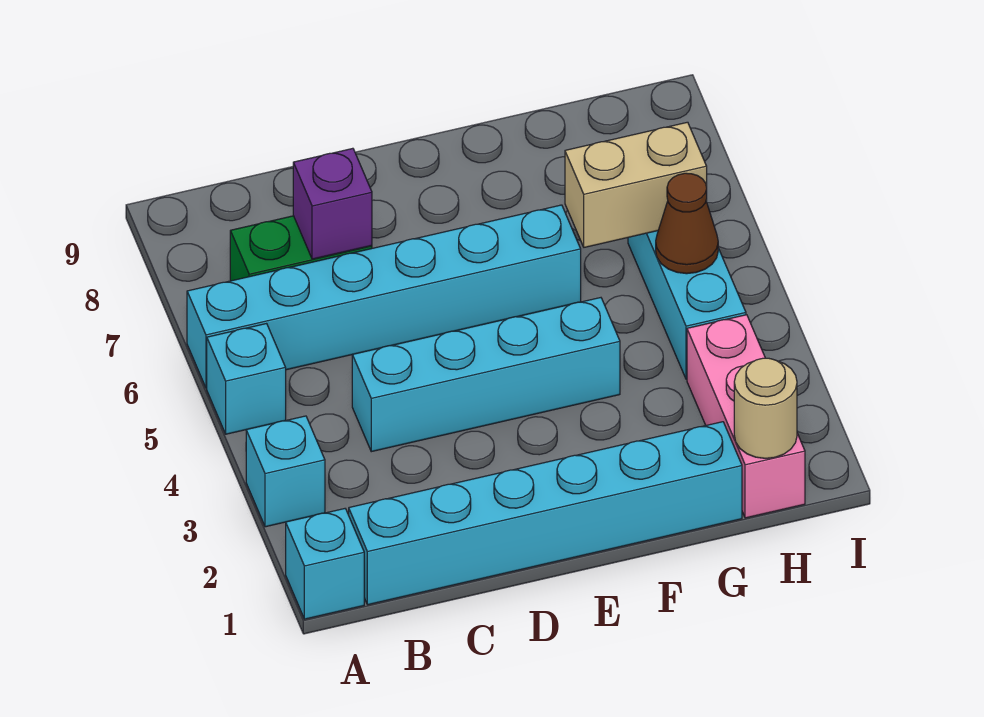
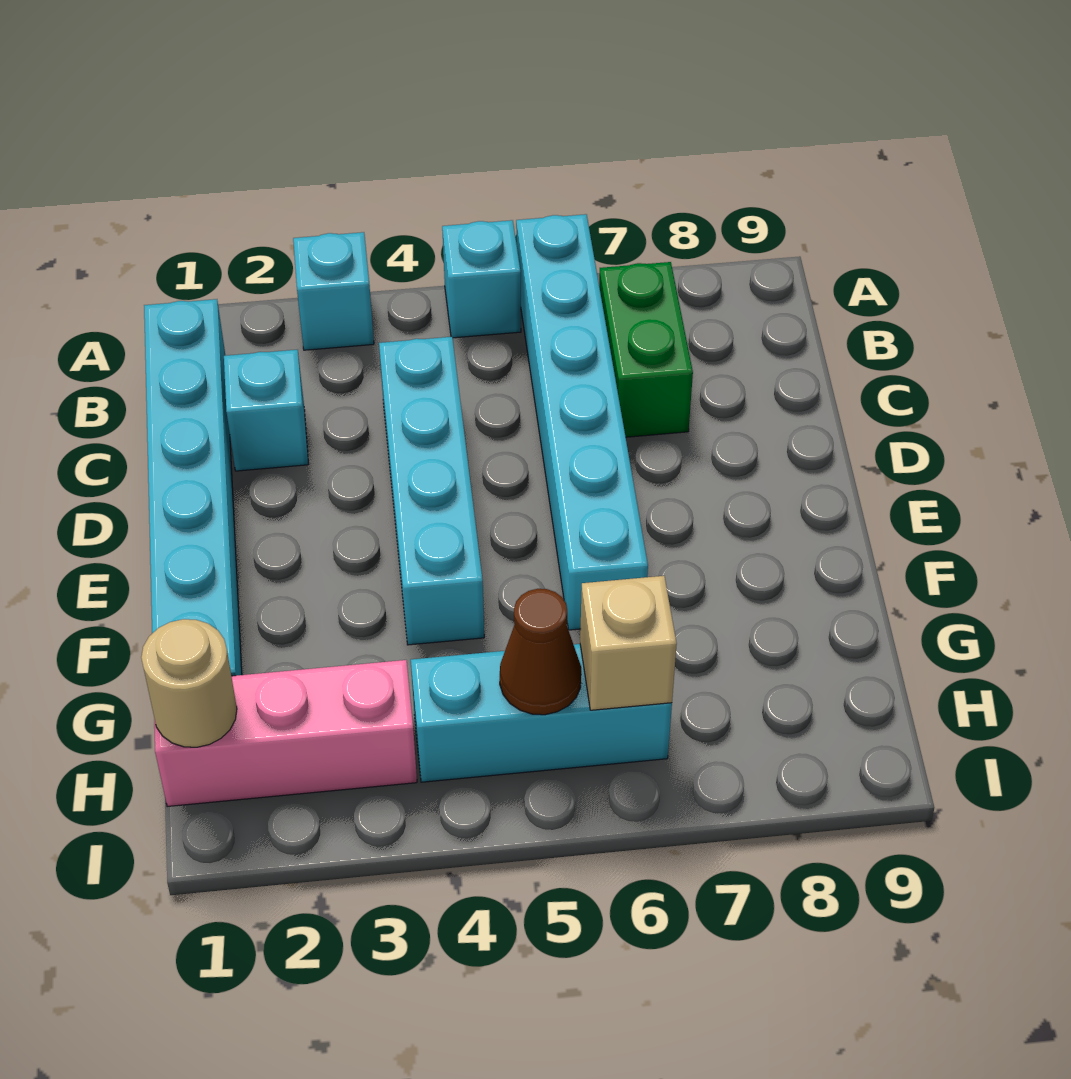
cyan 1x1 brick [286,509,364,619] -> cyan 1x1 brick moved to [224,350,308,471]
purple 1x1 brick [293,148,372,259] -> none
tan 1x2 brick [565,122,707,247] -> tan 1x1 brick [580,576,677,710]

